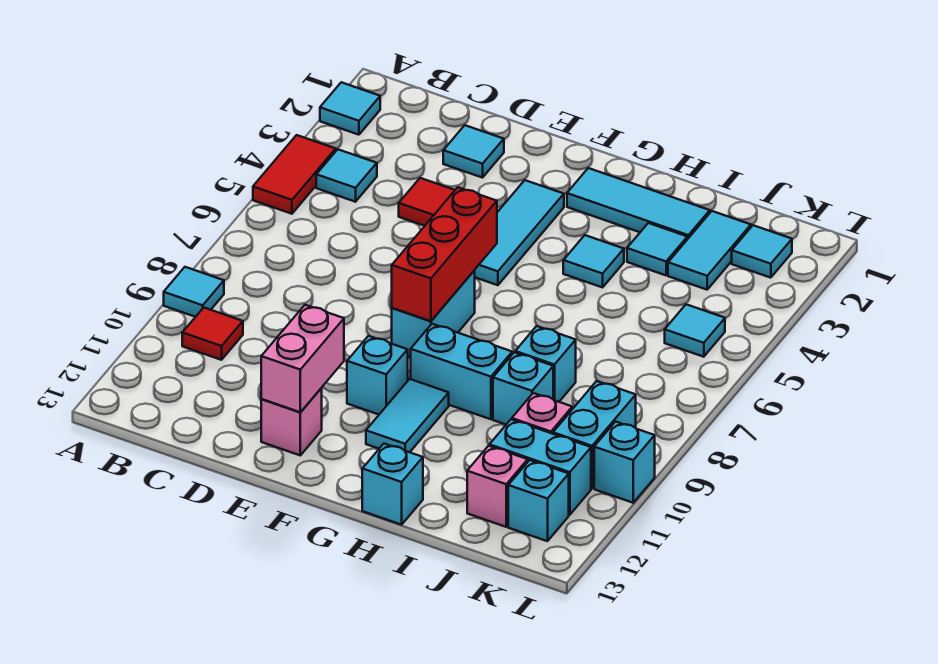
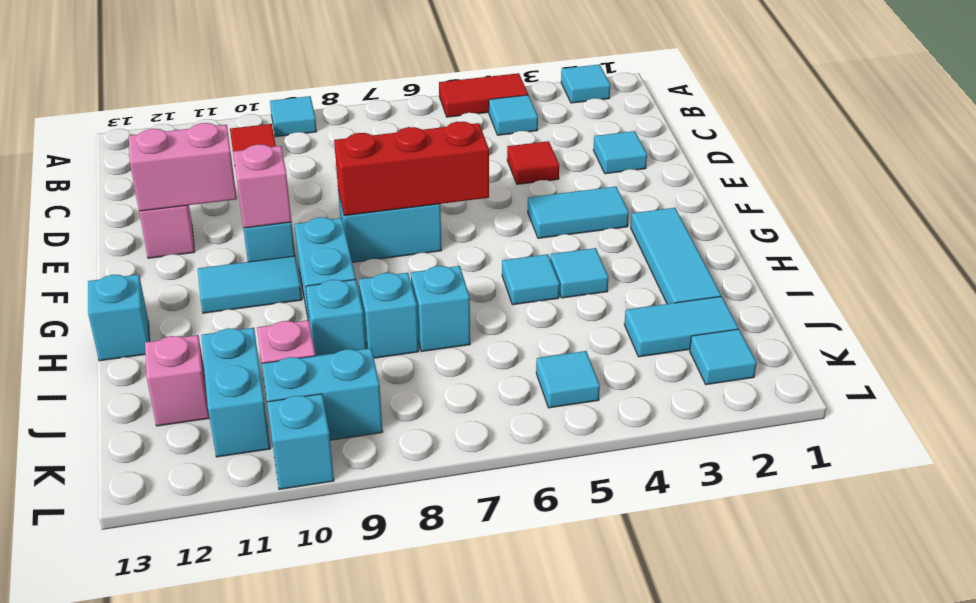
cyan 1x3 tile [474,180,564,285] -> cyan 1x2 tile [528,187,629,238]
none -> pink 1x1 brick [233,144,292,228]
cyan 1x1 tile [627,223,687,275] -> cyan 1x1 tile moved to [502,254,560,305]
cyan 1x1 brick [508,460,569,541] -> cyan 1x1 brick moved to [411,266,470,352]

